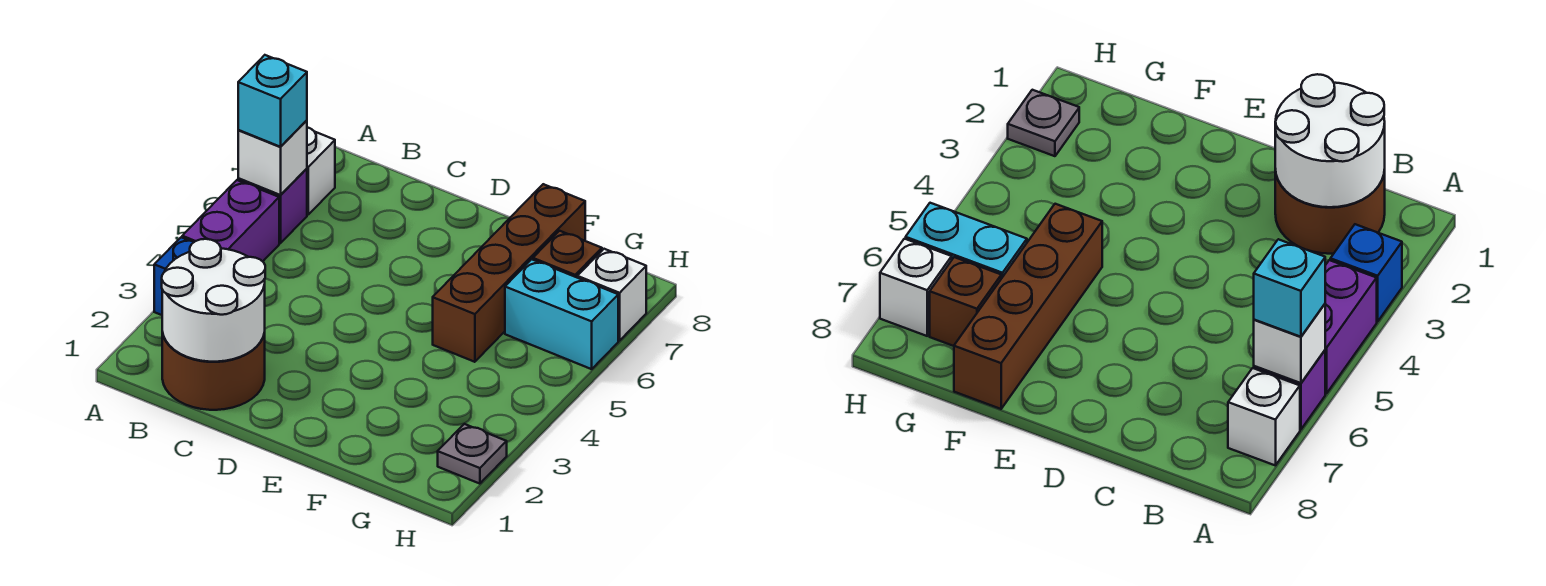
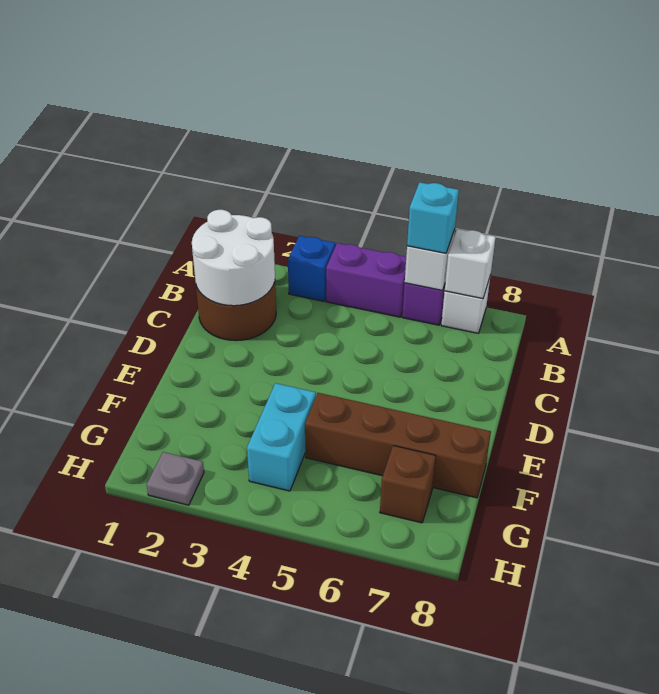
cyan 1x2 brick [505,259,618,369] -> cyan 1x2 brick moved to [247,383,316,491]
white 1x1 brick [577,249,646,341] -> white 1x1 brick moved to [445,229,496,299]

